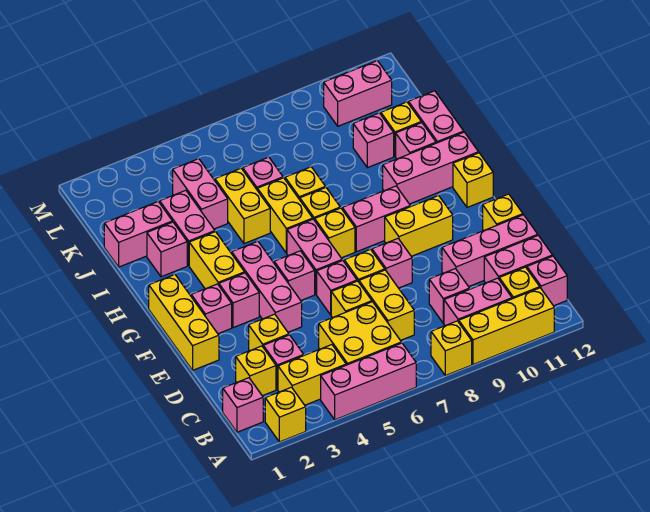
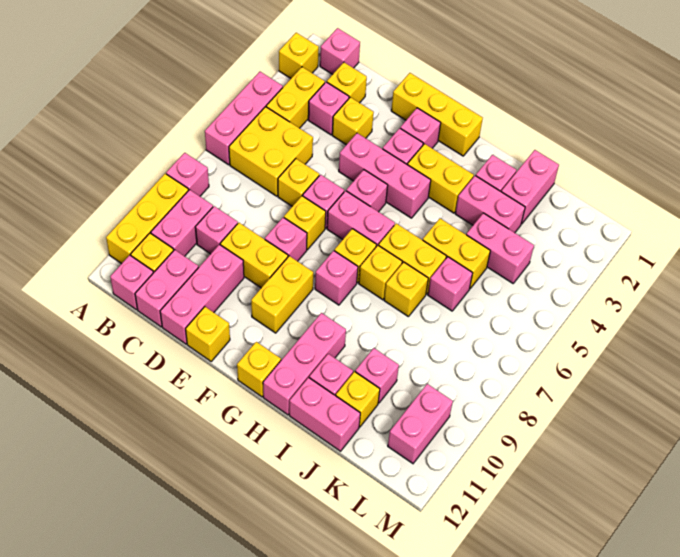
yellow 1x1 brick [431,321,472,376] -> pink 1x1 brick [166,153,209,196]
yellow 1x2 brick [359,270,414,340] -> yellow 1x2 brick moved to [220,223,288,288]
pink 1x2 brick [342,186,410,252] -> pink 1x1 brick [315,251,358,305]

